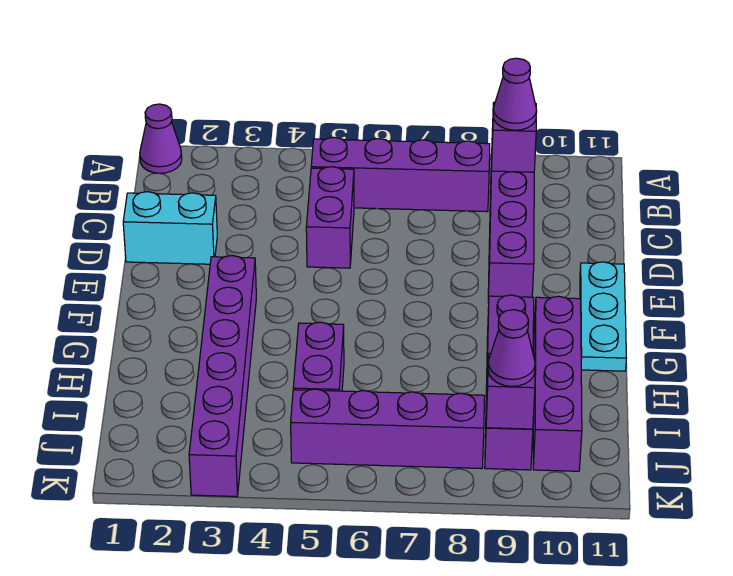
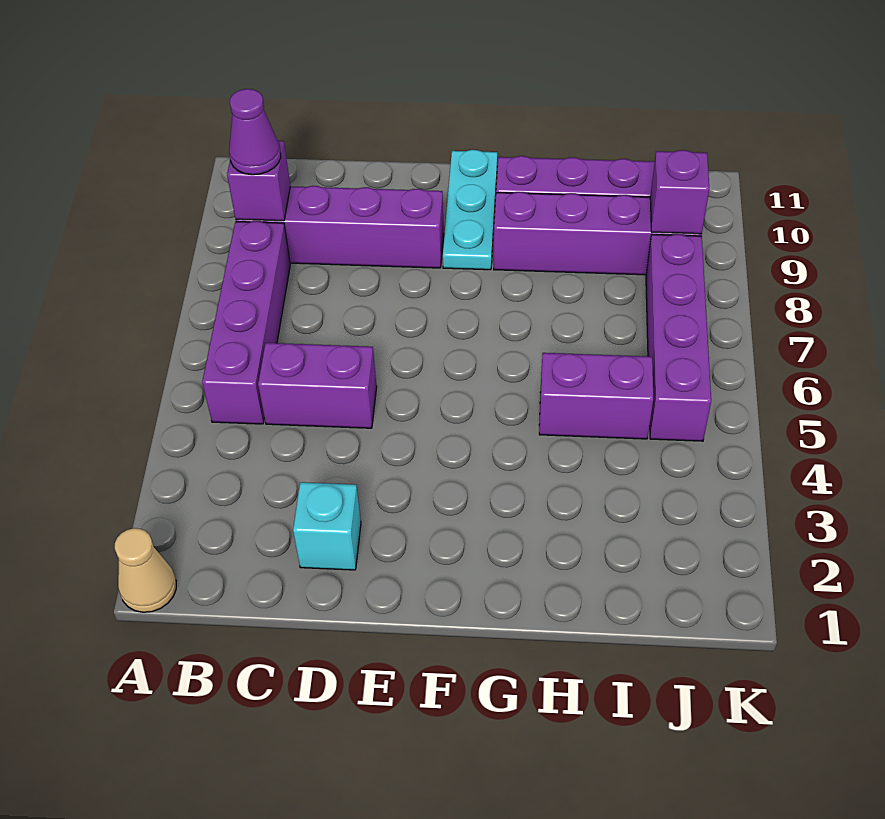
purple 1x1 cone [140,104,182,173] -> tan 1x1 cone [115,528,176,612]
cyan 1x2 brick [123,192,217,264] -> cyan 1x1 brick [293,482,361,570]
cyan 1x3 plate [580,262,627,371] -> cyan 1x3 plate turned to [443,150,497,270]
purple 1x6 brick [189,256,256,496] -> none
purple 1x1 cone [488,310,535,387] -> none

